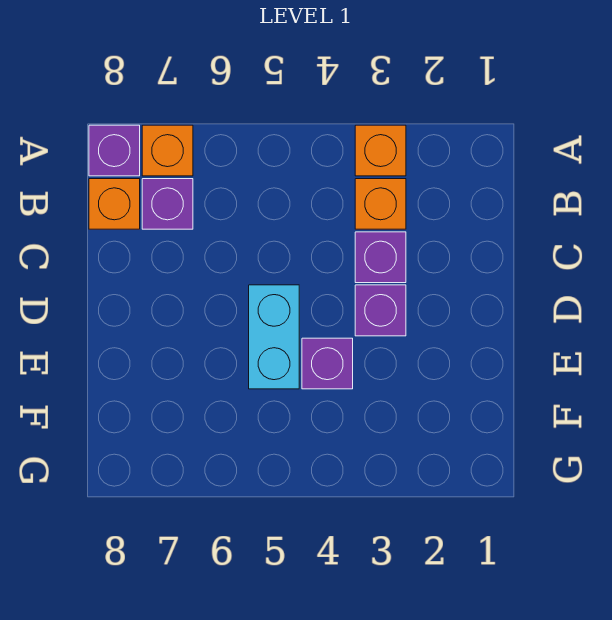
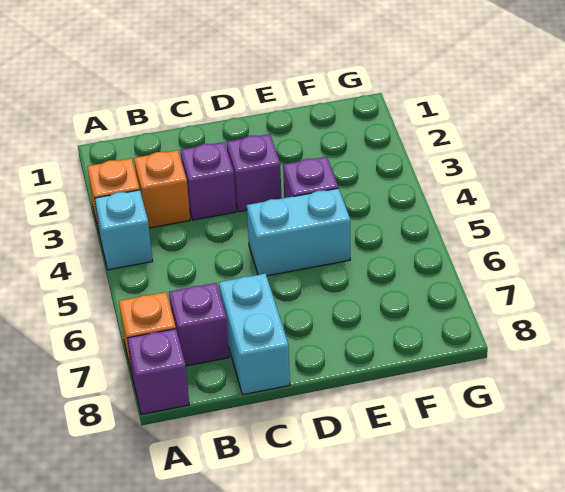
none -> cyan 1x1 brick [95,190,152,270]
orange 1x1 brick [89,179,140,229] -> none
none -> cyan 1x2 brick [219,274,290,395]

